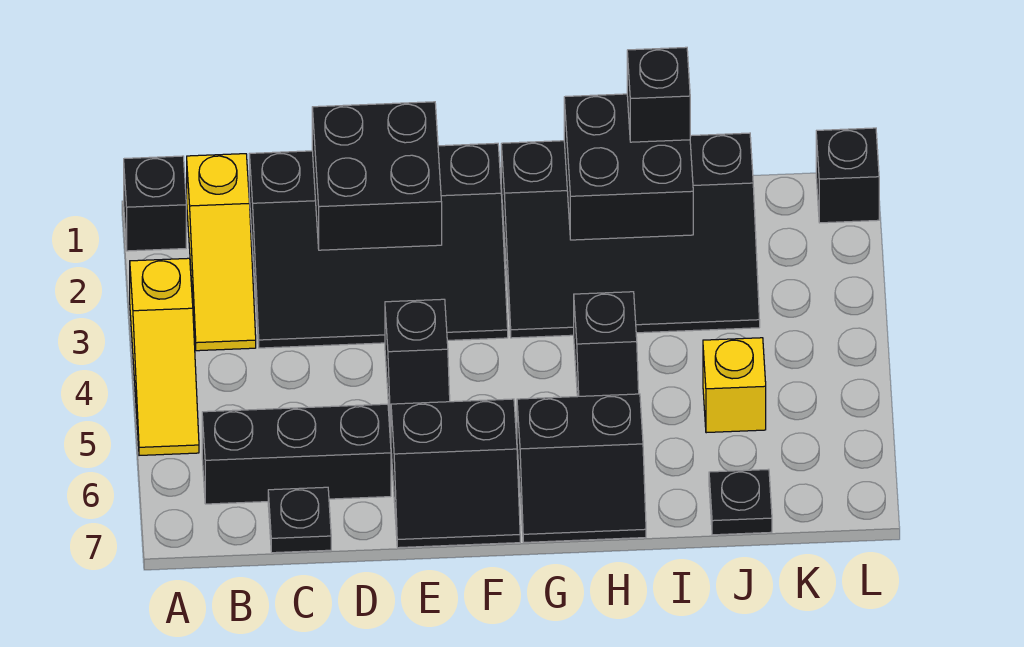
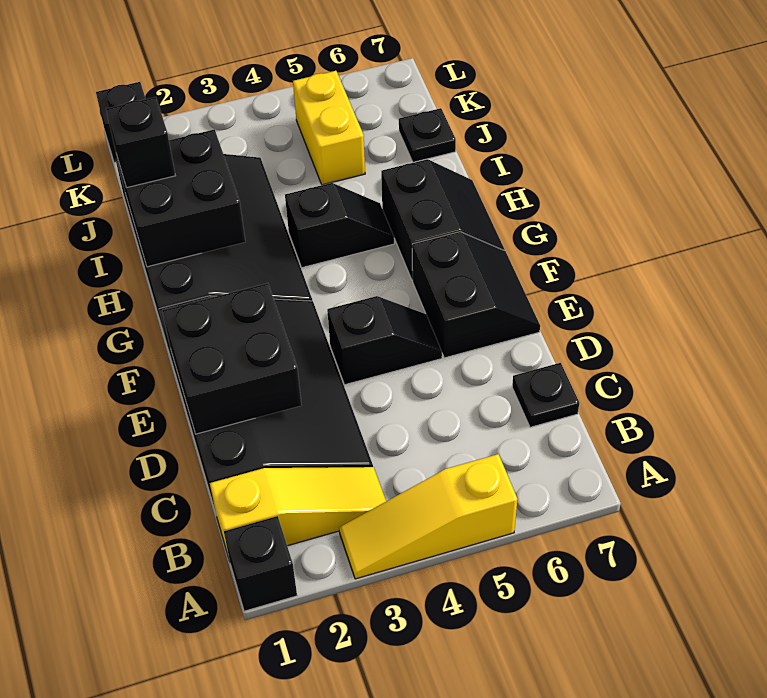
yellow 1x3 slope [130,258,199,455] -> yellow 1x3 slope turned to [339,454,518,579]
black 1x3 brick [202,404,391,504] -> none
yellow 1x1 brick [703,338,766,433] -> yellow 1x2 brick [293,71,365,185]

